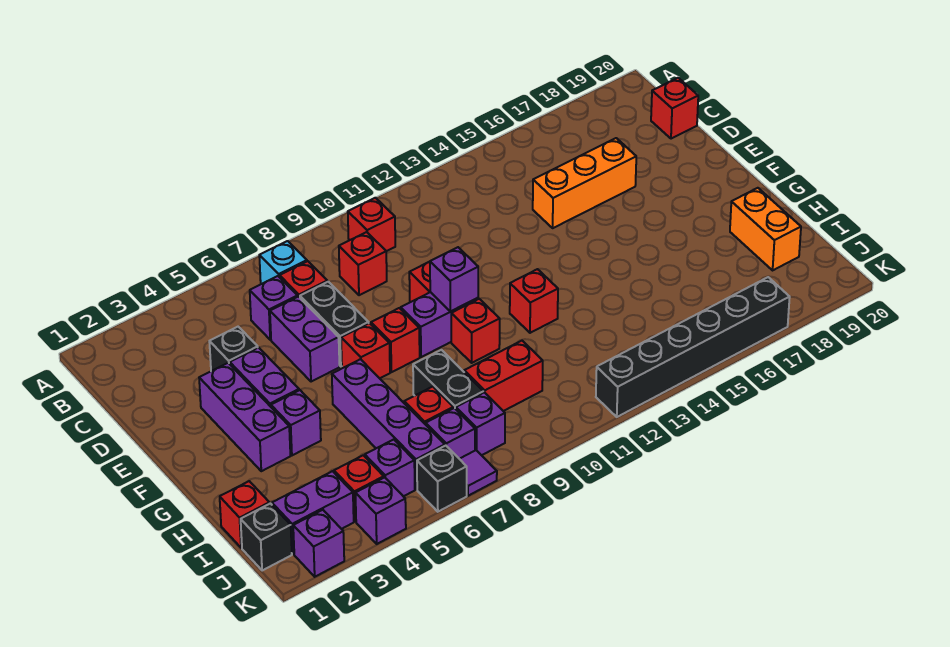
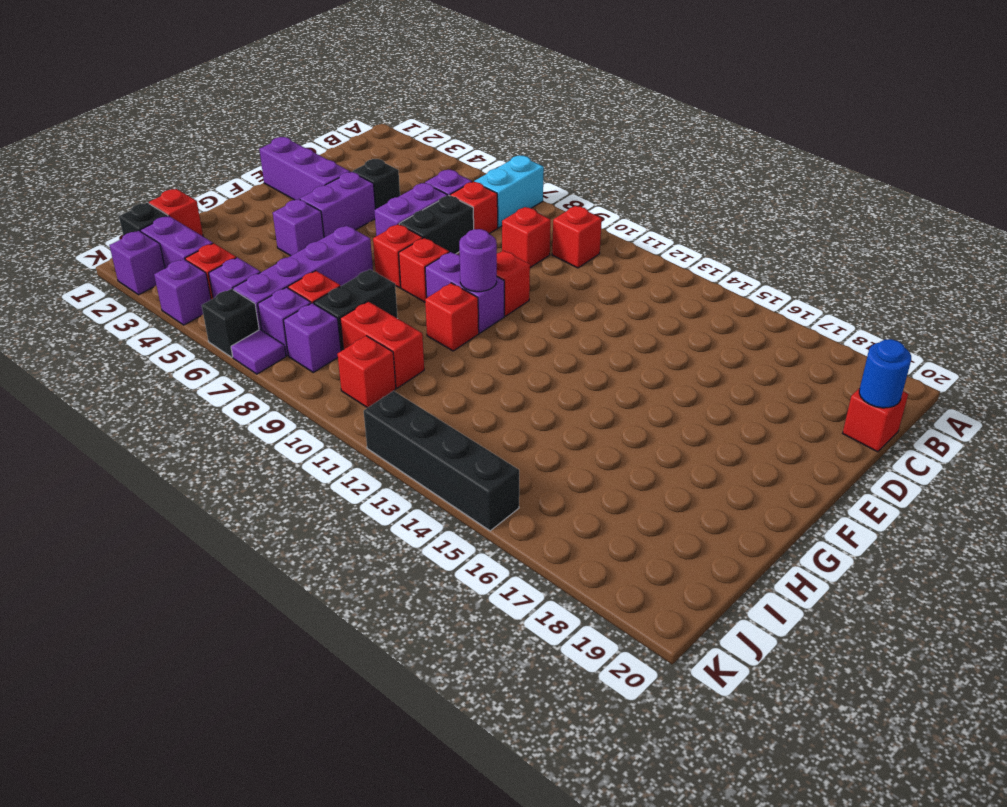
cyan 1x1 brick [259,241,307,284] -> cyan 1x2 brick [474,155,544,228]
none -> blue 1x1 round brick [859,339,911,408]
orange 1x3 brick [533,138,636,228] -> none
purple 1x3 brick [199,363,290,471] -> purple 1x3 brick turned to [259,137,350,200]
purple 1x1 brick [430,247,478,311] -> purple 1x1 round brick [459,229,497,292]
red 1x1 brick [510,269,558,333] -> red 1x1 brick moved to [337,336,396,408]
orange 1x2 brick [730,188,801,270] -> none
black 1x6 brick [596,277,790,417] -> black 1x4 brick [364,391,519,531]

